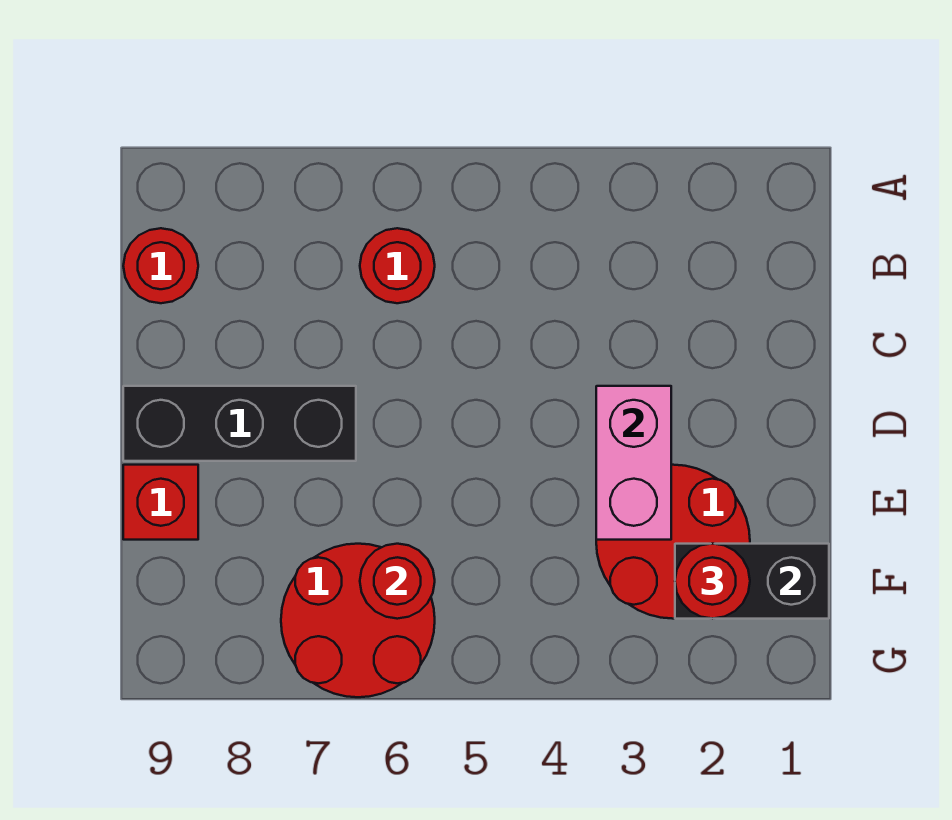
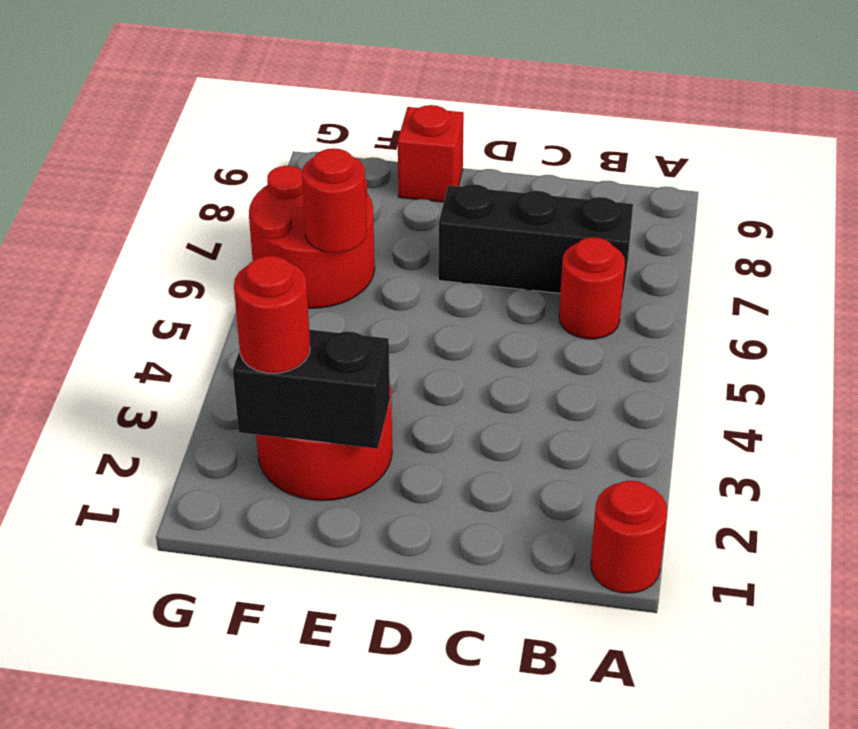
red 1x1 round brick [123,228,198,303] -> red 1x1 round brick moved to [591,481,667,593]
pink 1x2 brick [596,386,671,540] -> none
black 1x3 brick [123,386,356,461] -> black 1x3 brick turned to [438,184,633,300]
black 1x2 brick [675,544,829,619] -> black 1x2 brick turned to [233,330,390,449]

